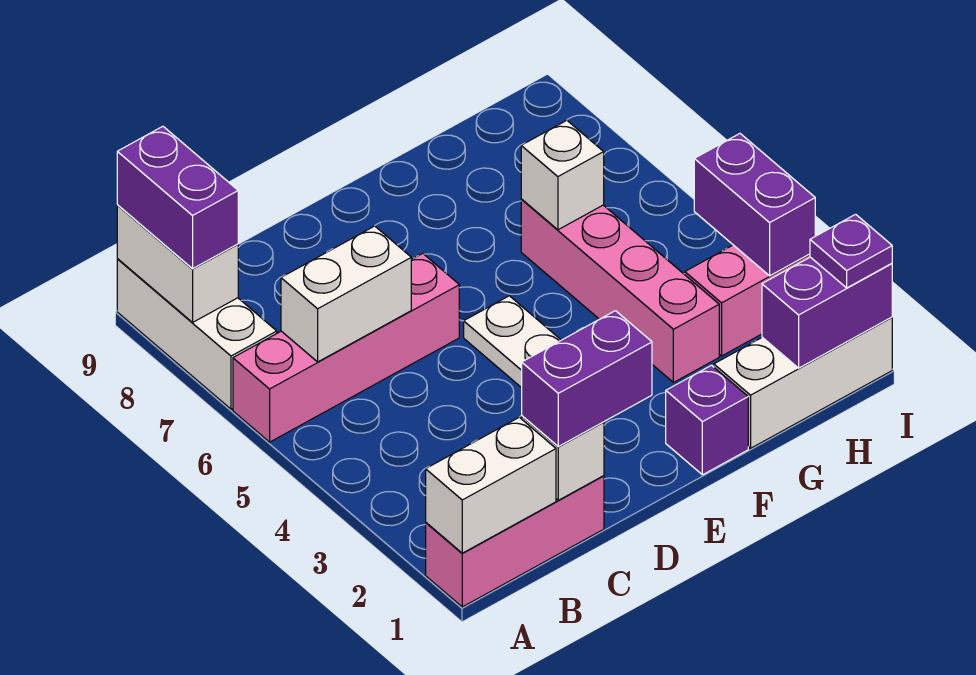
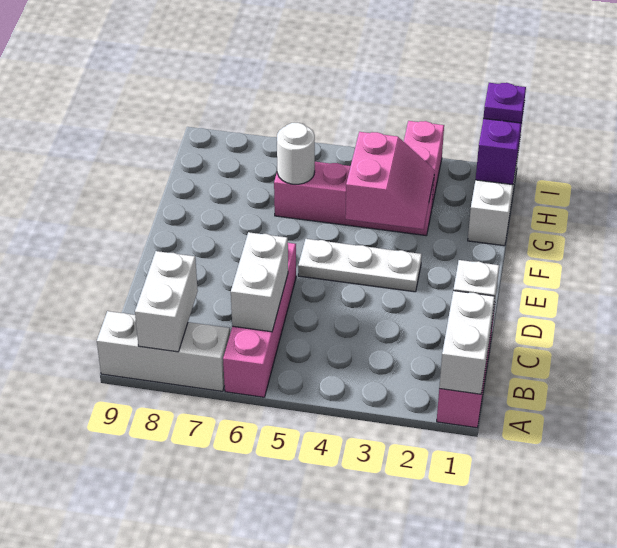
white 1x2 brick [117,205,238,322] -> white 1x2 brick turned to [135,251,198,352]
purple 1x2 brick [117,126,238,269] -> none
purple 1x2 brick [522,311,652,446] -> none
purple 1x1 brick [666,365,748,475] -> none
none -> pink 2x2 slope [345,132,435,229]
white 1x1 brick [521,120,604,230] -> white 1x1 round brick [277,123,315,184]
purple 1x2 brick [694,134,815,276] -> none

